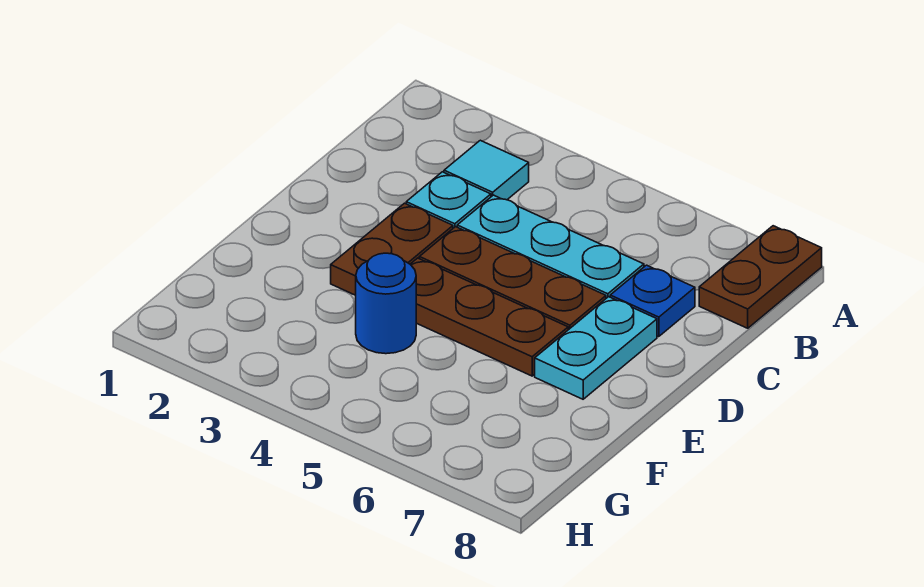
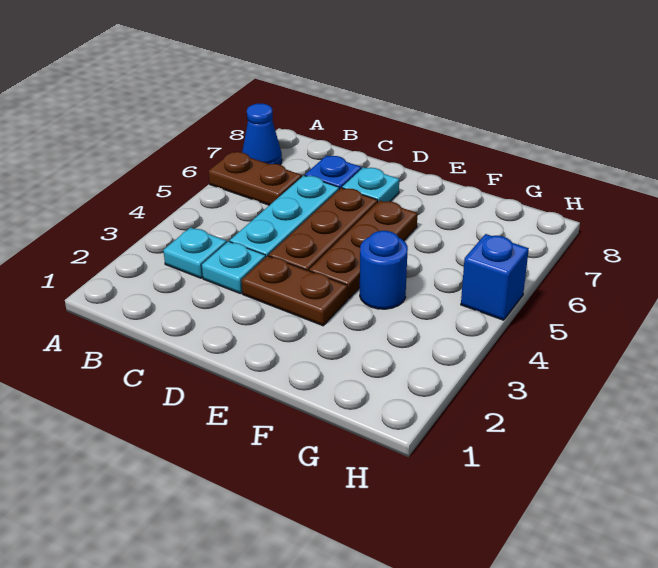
none -> blue 1x1 cone [242,103,282,165]
brown 1x2 plate [699,226,822,328] -> brown 1x2 plate moved to [209,152,302,205]
cyan 1x1 tile [444,140,529,200] -> cyan 1x1 plate [163,227,227,278]
cyan 1x2 plate [535,297,657,399] -> cyan 1x1 plate [342,167,399,202]
none -> blue 1x1 brick [461,234,529,320]

